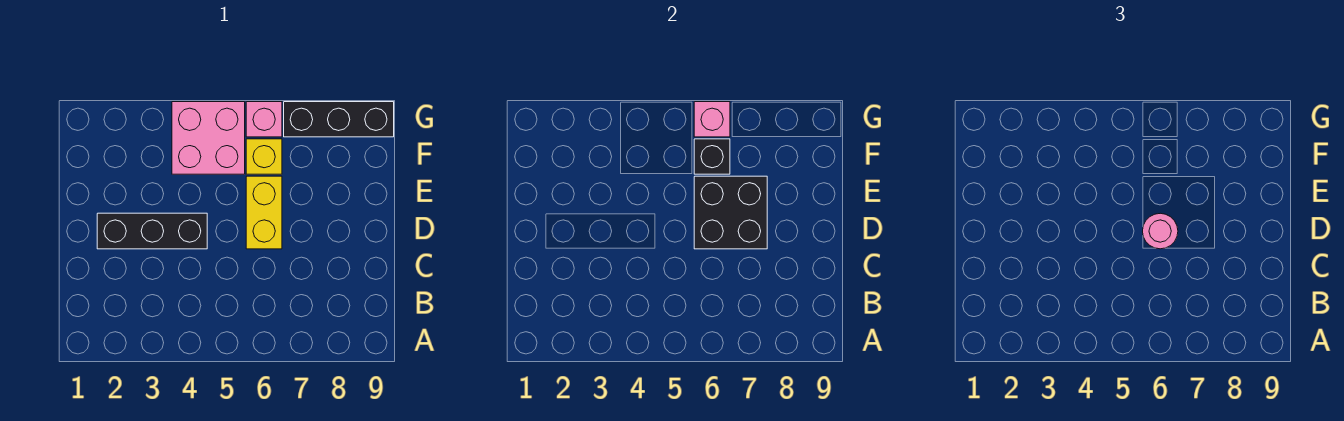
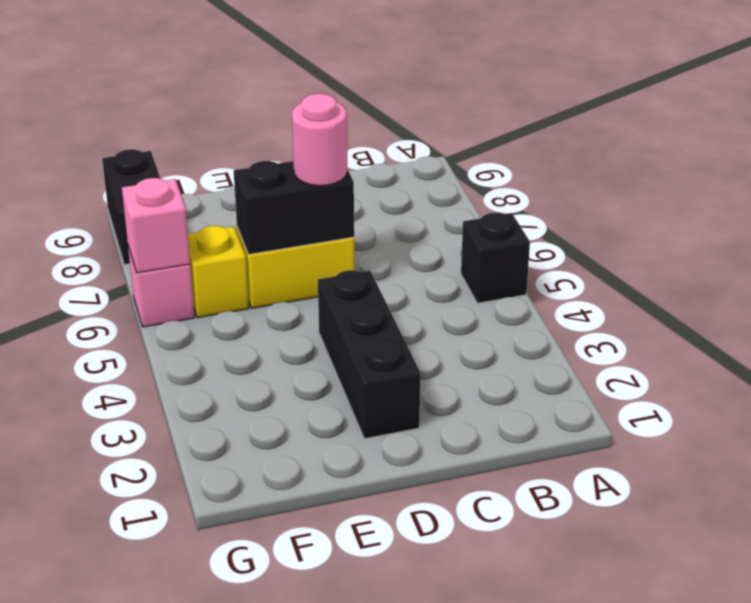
black 2x2 brick [694,176,767,249] -> black 1x2 brick [234,161,354,254]
pink 2x2 brick [172,102,245,174] -> none
black 1x1 brick [694,139,730,174] -> black 1x1 brick moved to [461,213,530,303]
black 1x3 brick [284,102,394,137] -> black 1x2 brick [102,149,161,265]

